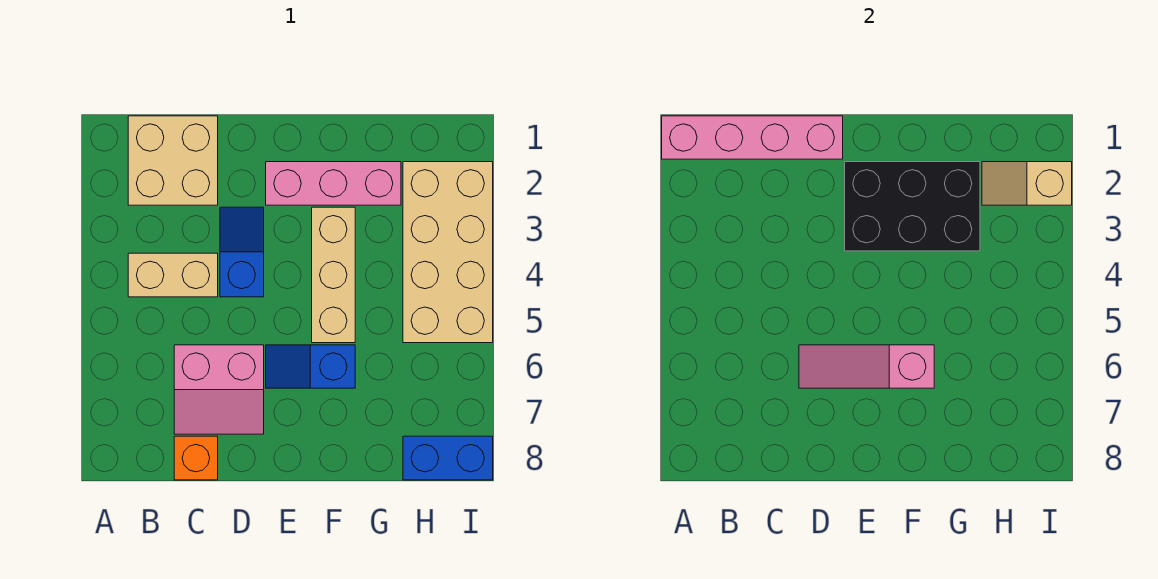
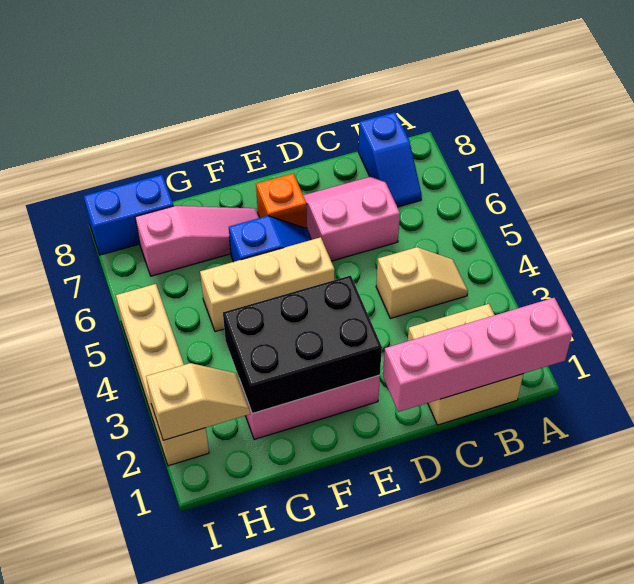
tan 1x2 brick [128,253,218,297] -> tan 1x2 slope [376,247,468,318]
orange 1x1 brick [174,436,218,480] -> orange 1x1 brick moved to [256,174,307,228]
blue 1x2 slope [220,207,264,297] -> blue 1x2 slope moved to [358,112,422,207]
pink 1x3 slope [799,345,934,388] -> pink 1x3 slope moved to [135,206,259,276]
tan 1x3 brick [312,207,355,343] -> tan 1x3 brick turned to [200,237,335,332]
tan 2x4 brick [403,162,493,343] -> tan 1x4 brick [116,284,209,466]

